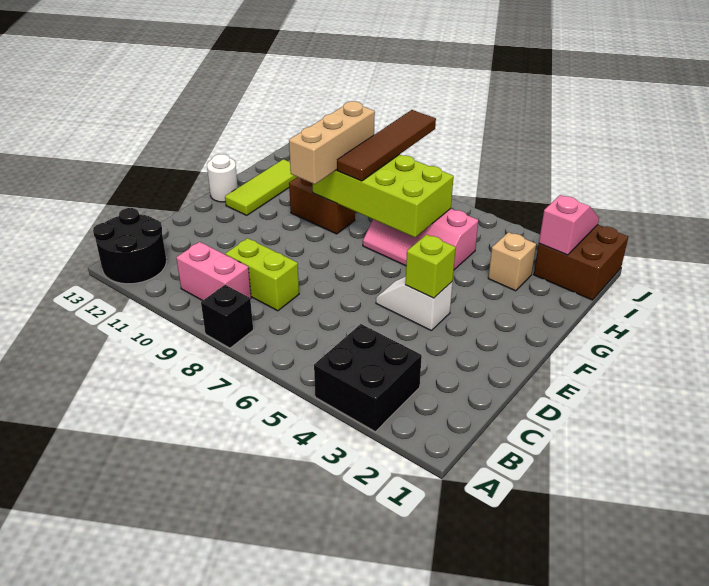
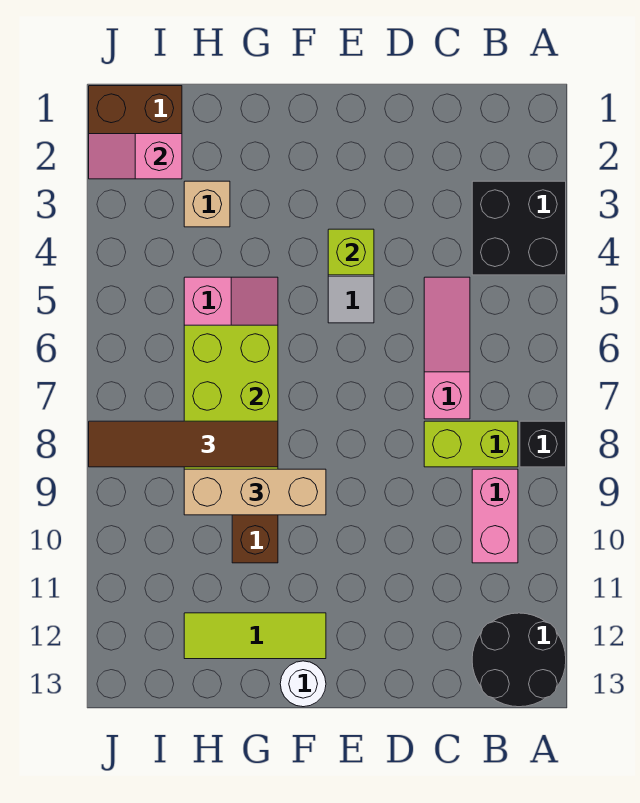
none -> pink 1x3 slope [424,277,470,419]
lime 1x2 brick [225,238,299,311] -> lime 1x2 brick turned to [424,421,518,467]

